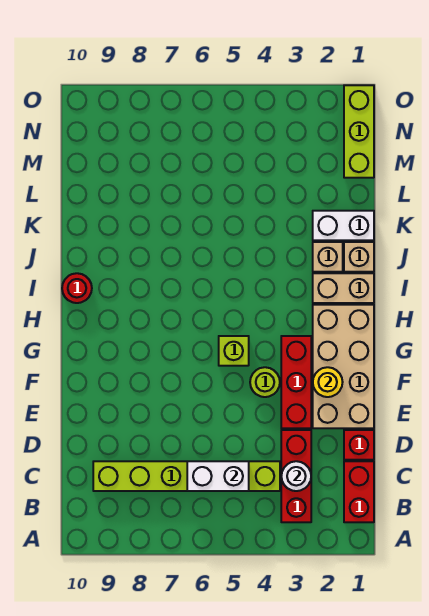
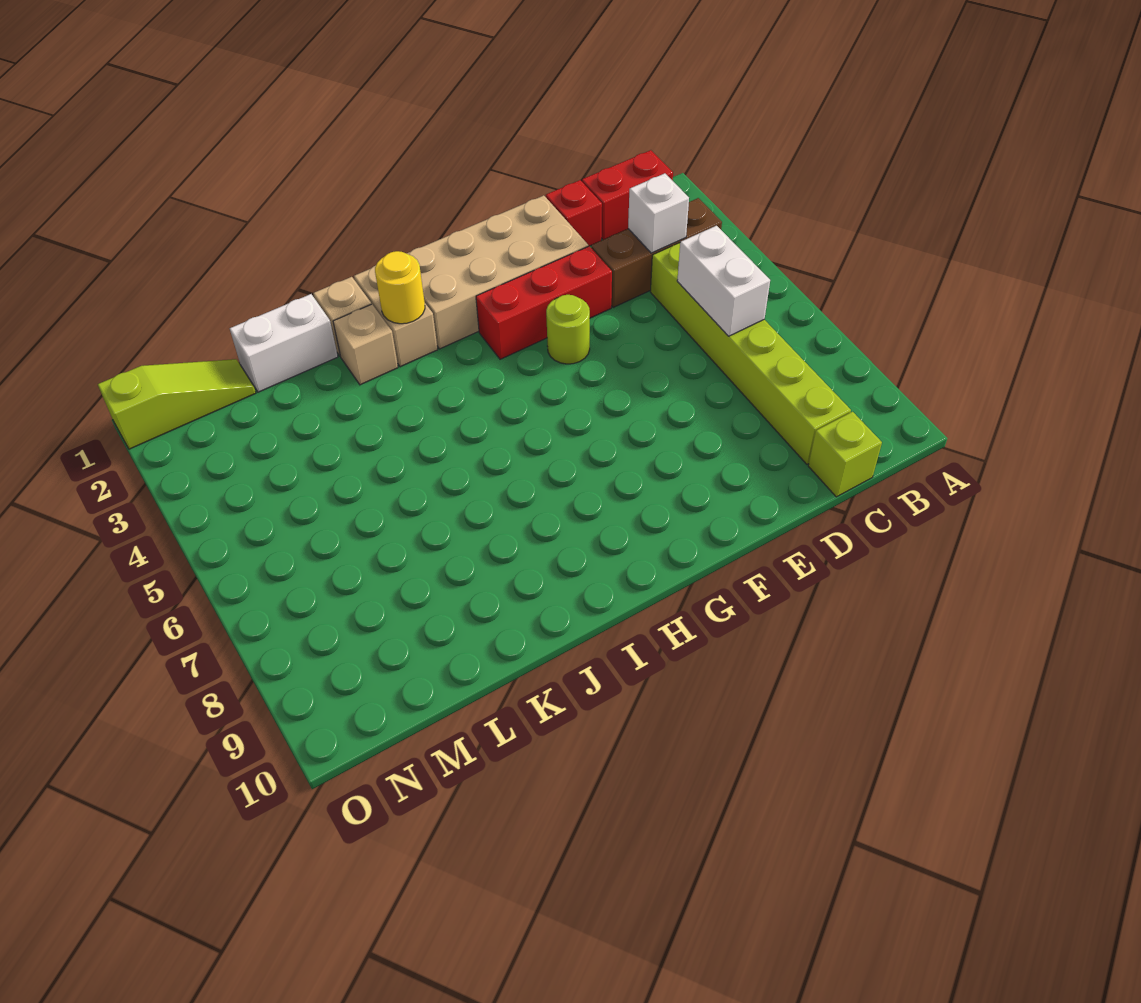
red 1x3 brick [281,430,311,522] -> brown 1x3 brick [591,198,722,308]
white 1x1 round brick [281,461,311,491] -> white 1x1 brick [628,173,689,253]
yellow 1x1 round brick [313,367,343,397] -> yellow 1x1 round brick moved to [375,251,425,324]
lime 1x1 brick [219,336,249,366] -> lime 1x1 brick moved to [808,412,882,497]
red 1x1 round brick [62,273,92,303] -> none
white 1x2 brick [313,211,374,240] -> white 1x2 brick turned to [230,294,338,392]
lime 1x3 brick [344,85,374,178] -> lime 1x3 slope [98,359,256,449]

